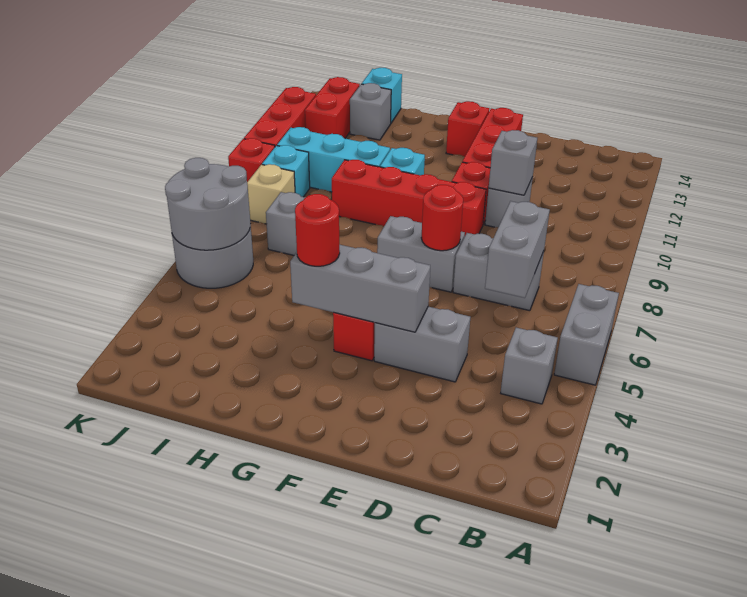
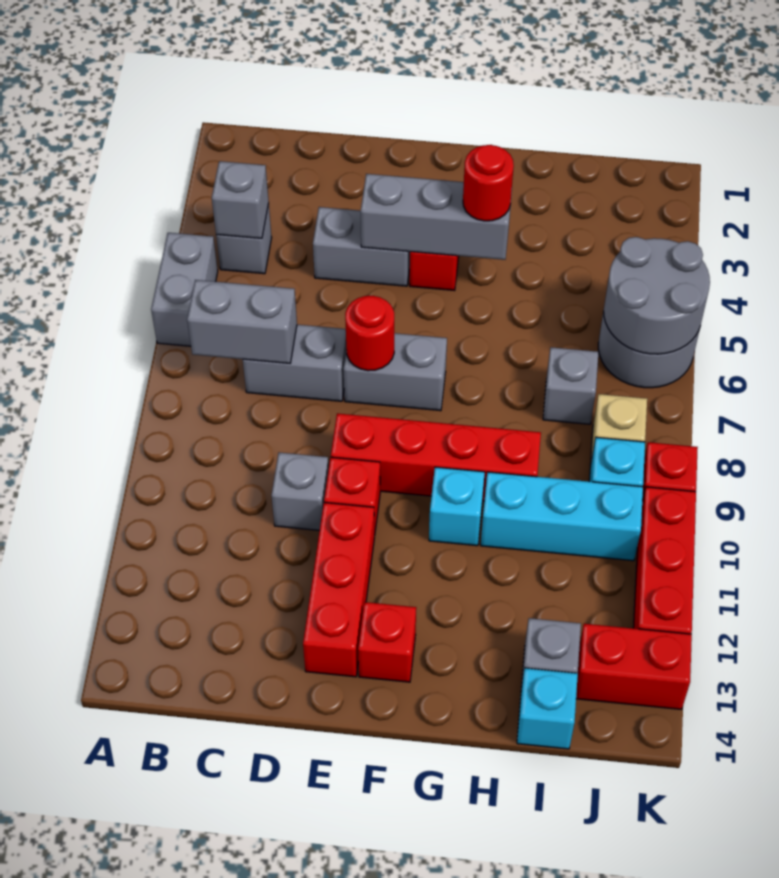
grey 1x2 brick [485,201,550,298] -> grey 1x2 brick turned to [187,280,297,363]
grey 1x1 brick [489,130,537,195] -> grey 1x1 brick moved to [212,161,269,238]
red 1x2 brick [305,77,360,138] -> red 1x2 brick turned to [576,624,692,710]

